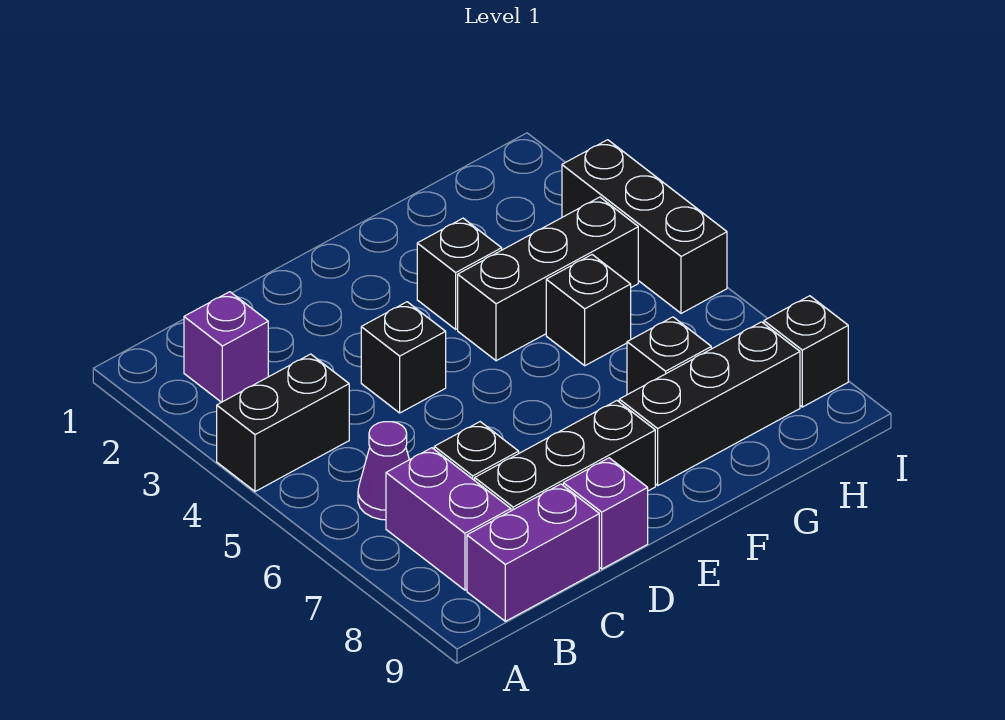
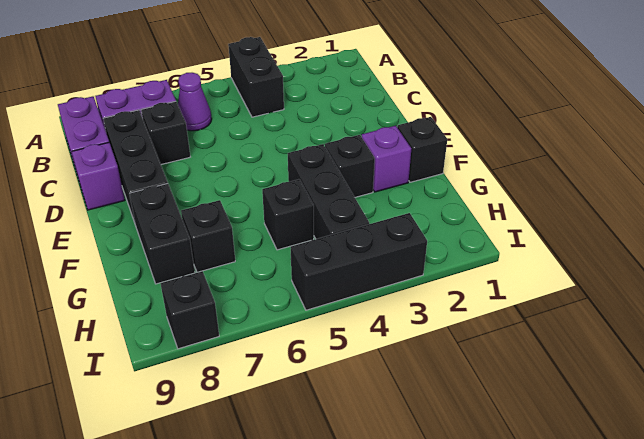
purple 1x1 brick [184,292,268,402] -> purple 1x1 brick moved to [362,126,411,192]
black 1x1 brick [361,302,446,413] -> black 1x1 brick moved to [397,117,447,182]
black 1x3 brick [619,322,800,485] -> black 1x2 brick [129,184,195,284]

